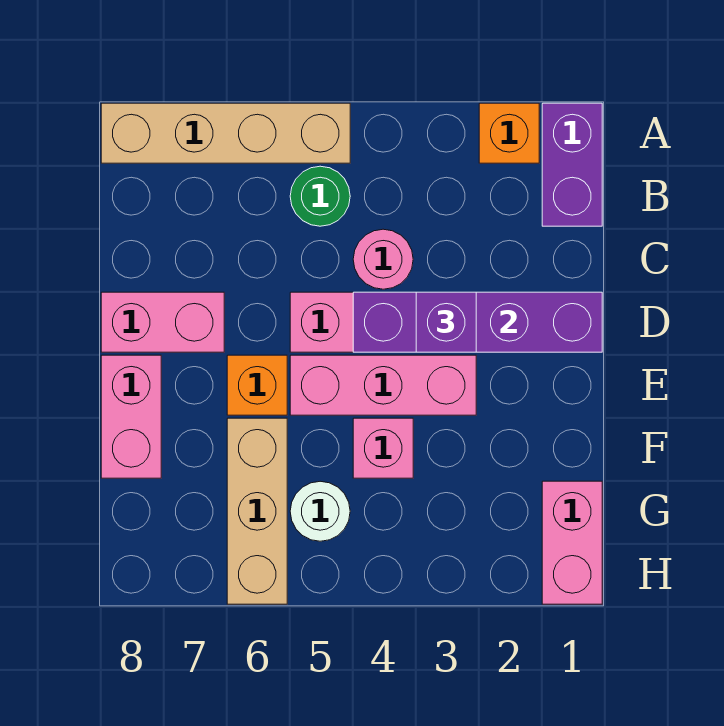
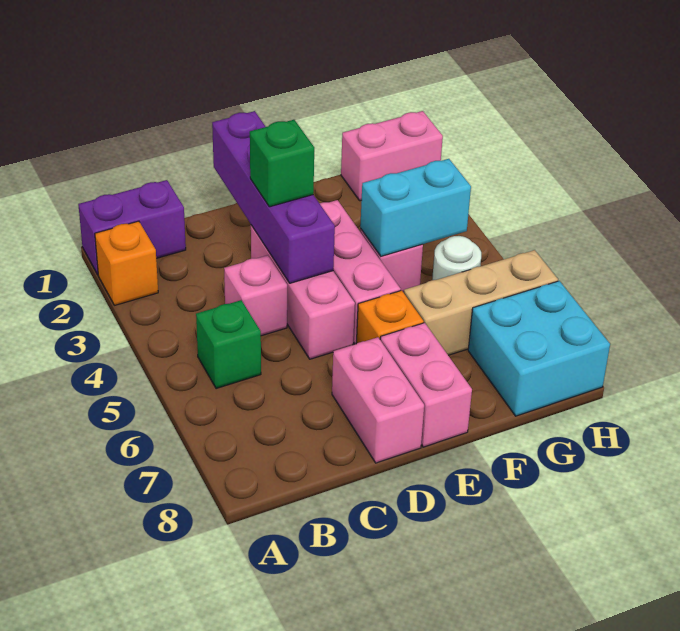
tan 1x4 brick [101,103,350,163] -> none
green 1x1 round brick [290,166,350,226] -> green 1x1 brick [196,300,261,389]
pink 1x1 round brick [353,229,413,289] -> pink 1x1 brick [224,255,287,336]
purple 1x1 brick [416,292,476,352] -> green 1x1 brick [250,120,314,207]
pink 1x2 brick [101,355,161,478] -> pink 1x2 brick turned to [380,323,472,447]
none -> cyan 1x2 brick [360,159,471,256]
none -> cyan 2x2 brick [468,281,610,416]

